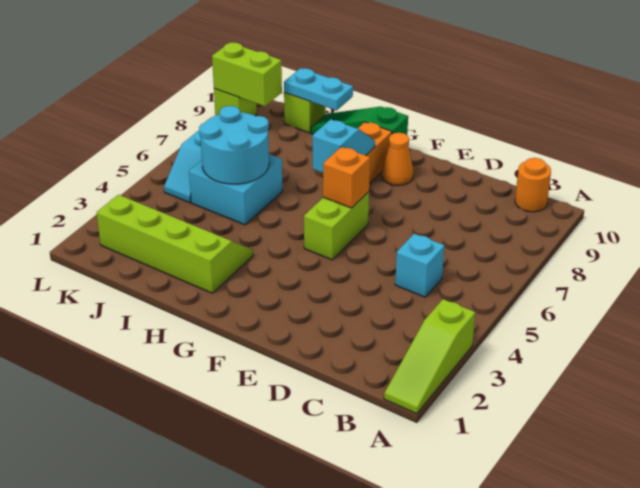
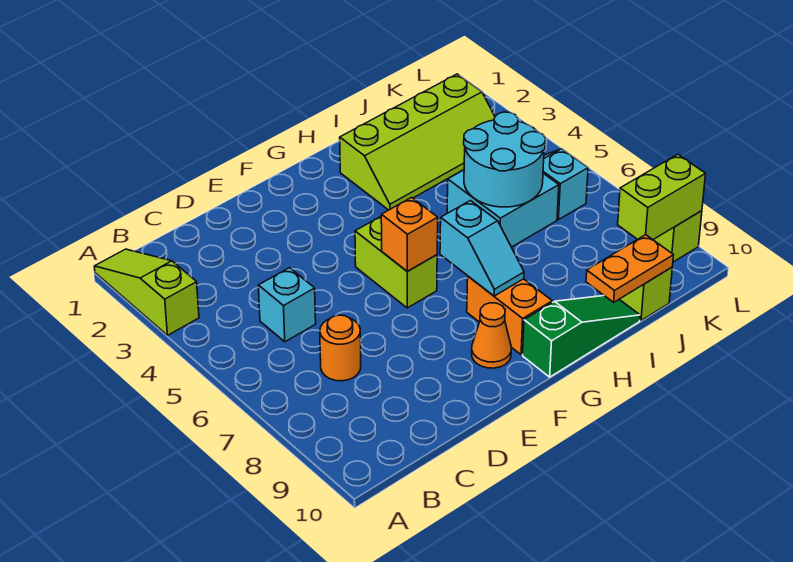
orange 1x1 round brick [515,158,551,212] -> orange 1x1 round brick moved to [320,315,361,381]
cyan 1x2 plate [284,68,353,110] -> orange 1x2 plate [586,235,674,302]

